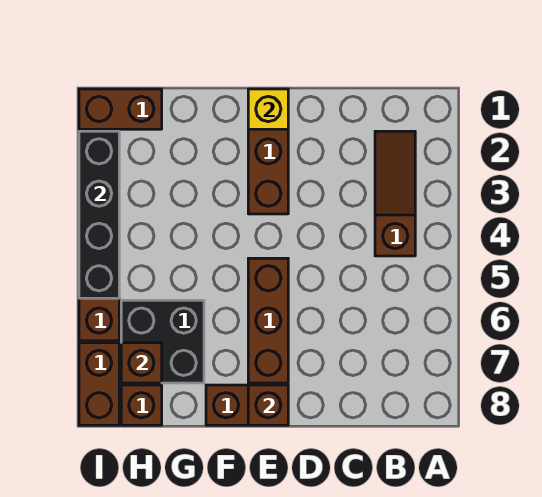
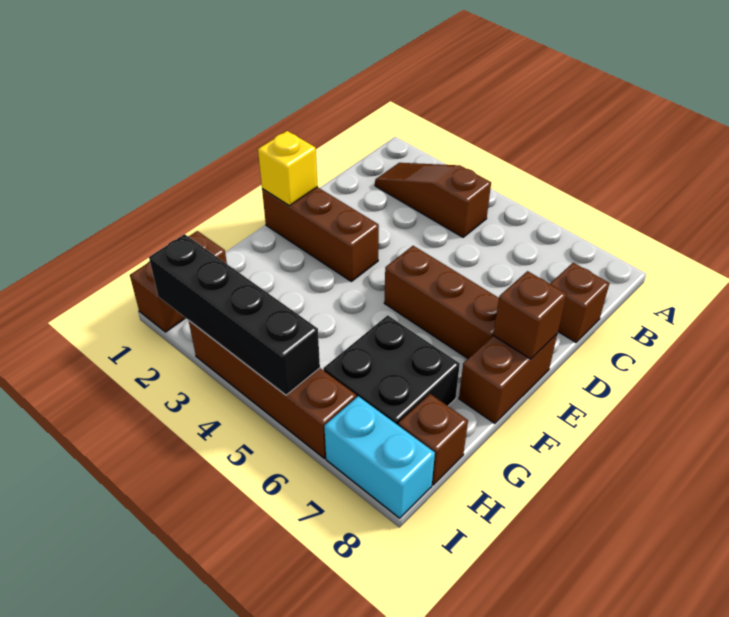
brown 1x1 brick [121,343,162,383] -> brown 1x1 brick moved to [550,263,609,342]
brown 1x2 brick [79,343,119,425] -> cyan 1x2 brick [324,396,435,518]

